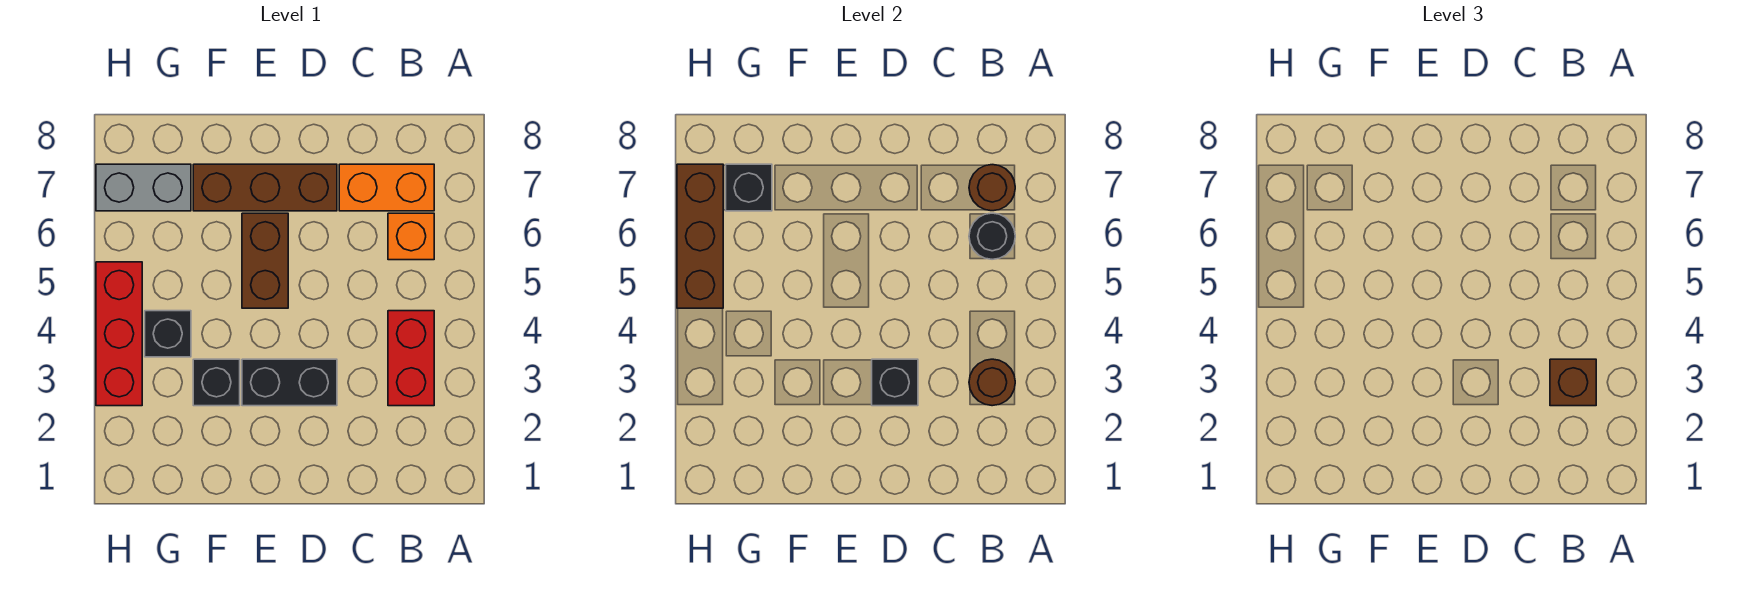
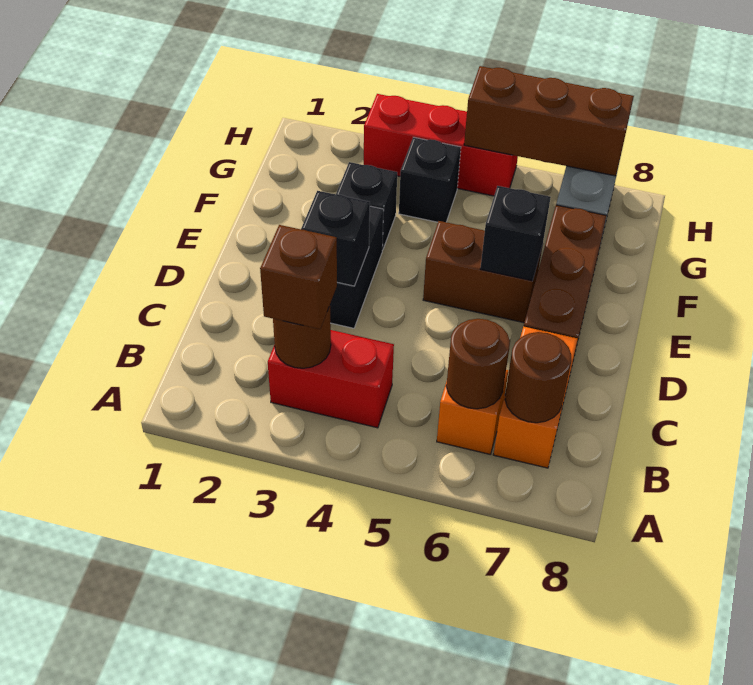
black 1x1 round brick [969,213,1015,259] -> brown 1x1 round brick [446,319,510,409]
black 1x1 brick [726,164,772,211] -> black 1x1 brick moved to [480,186,551,281]

